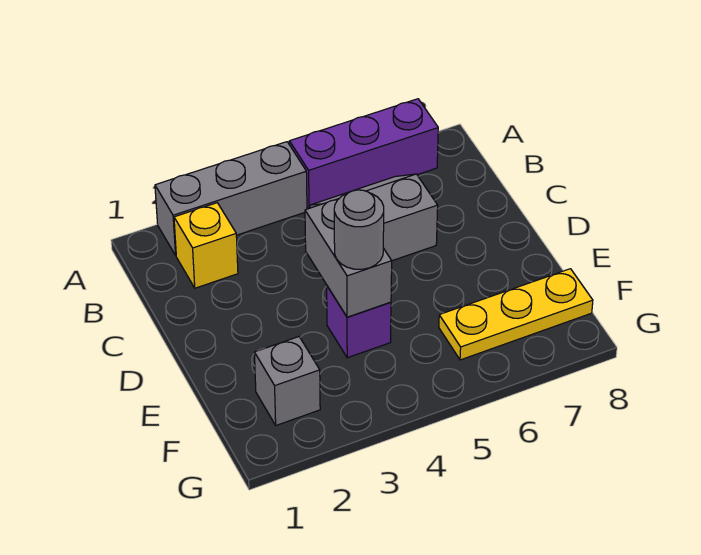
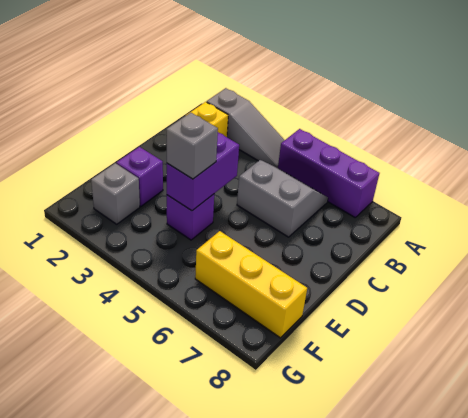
grey 1x3 brick [155,142,307,255] -> grey 1x3 slope [207,88,285,168]
grey 1x2 brick [305,199,392,317] -> purple 1x2 brick [167,133,239,211]
none -> purple 1x1 brick [116,147,163,206]
grey 1x1 round brick [334,190,384,269] -> grey 1x1 brick [166,113,218,179]
yellow 1x3 plate [439,269,593,360] -> yellow 1x3 brick [195,231,307,338]

